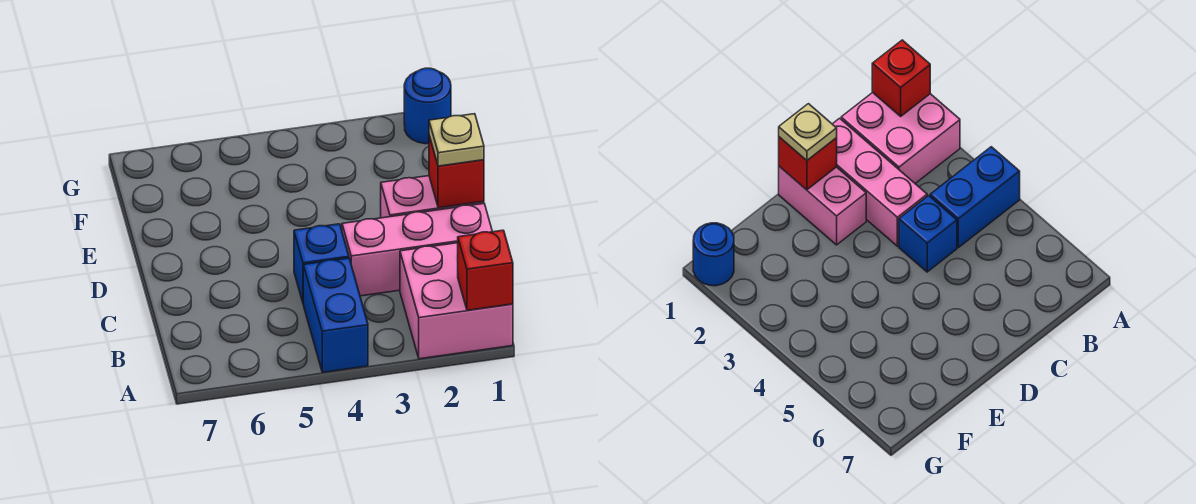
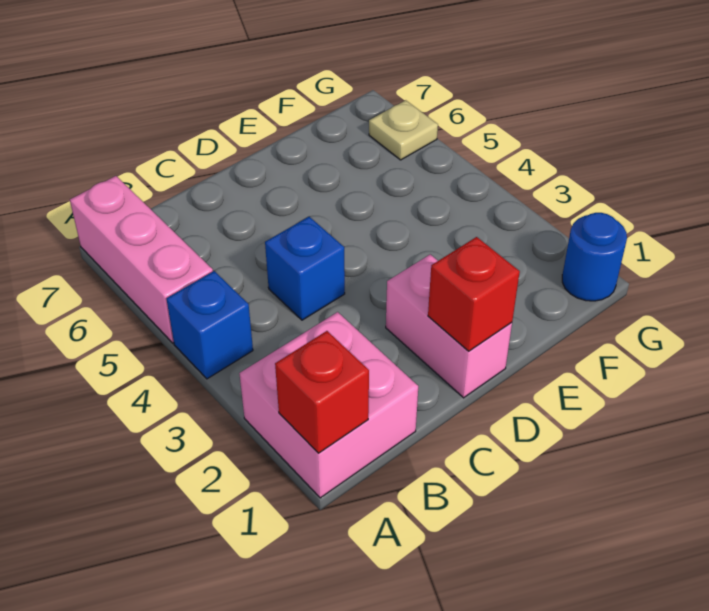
blue 1x2 brick [303,258,368,372] -> blue 1x1 brick [166,271,253,379]
pink 1x3 brick [342,204,492,296] -> pink 1x3 brick moved to [70,176,213,343]
tan 1x1 plate [429,114,484,166] -> tan 1x1 plate moved to [369,100,438,160]

